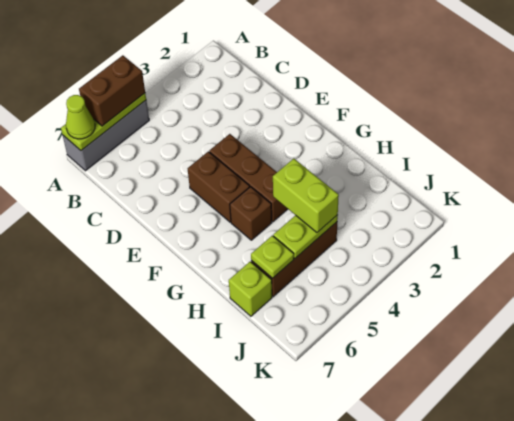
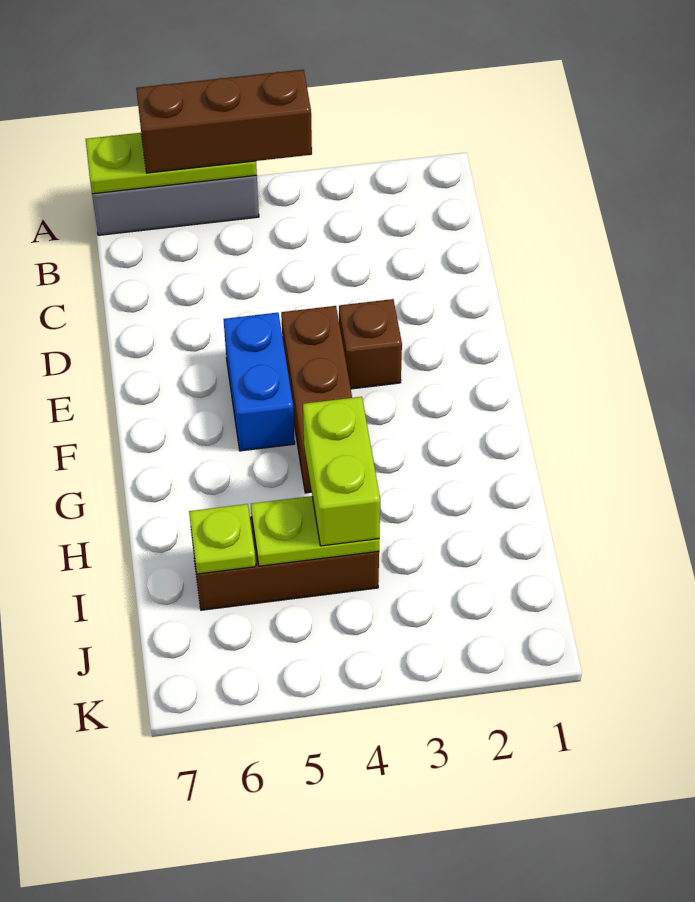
brown 1x2 brick [79,55,145,126] -> brown 1x3 brick [136,70,312,173]
lime 1x1 cone [66,95,95,139] -> none
brown 1x2 brick [188,151,250,222] -> blue 1x2 brick [224,313,295,451]
brown 1x1 brick [230,187,272,240] -> brown 1x1 brick moved to [339,299,402,389]
lime 1x1 brick [229,262,272,316] -> none

